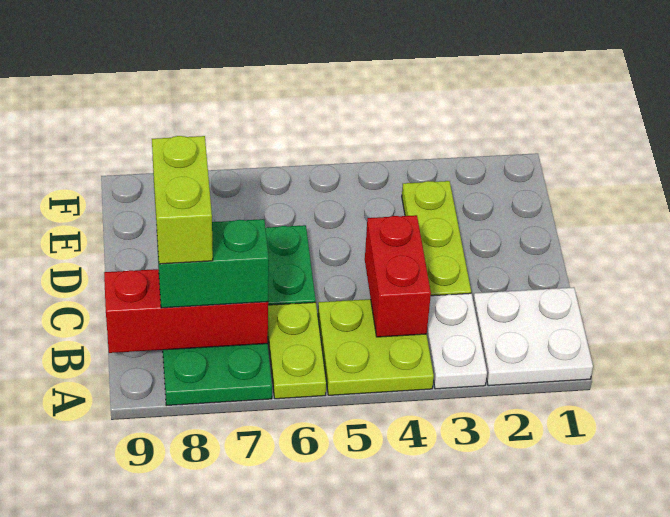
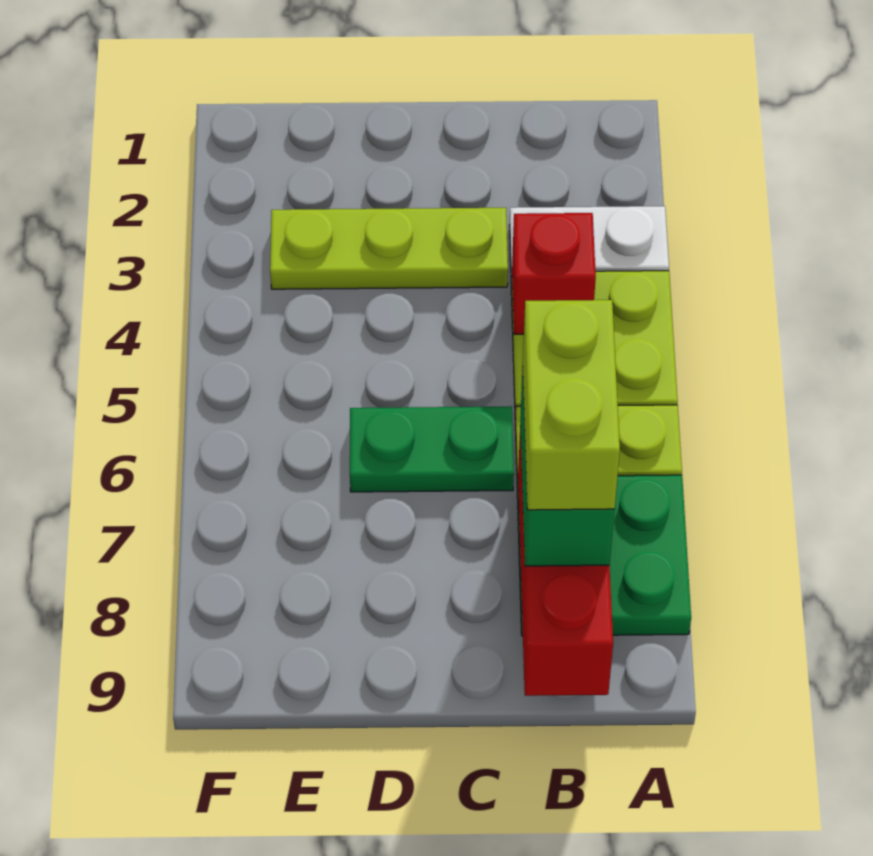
white 2x2 plate [473,287,593,386] -> none
red 1x2 brick [365,215,431,337] -> red 1x1 brick [512,213,596,334]
lime 1x2 brick [152,136,213,264] -> lime 1x2 brick turned to [523,300,620,510]

